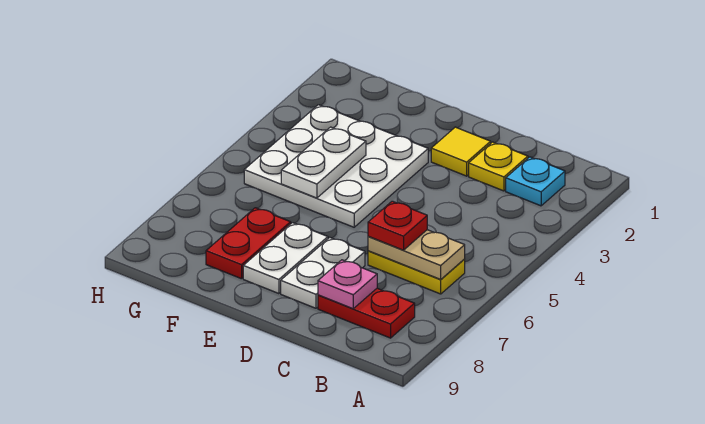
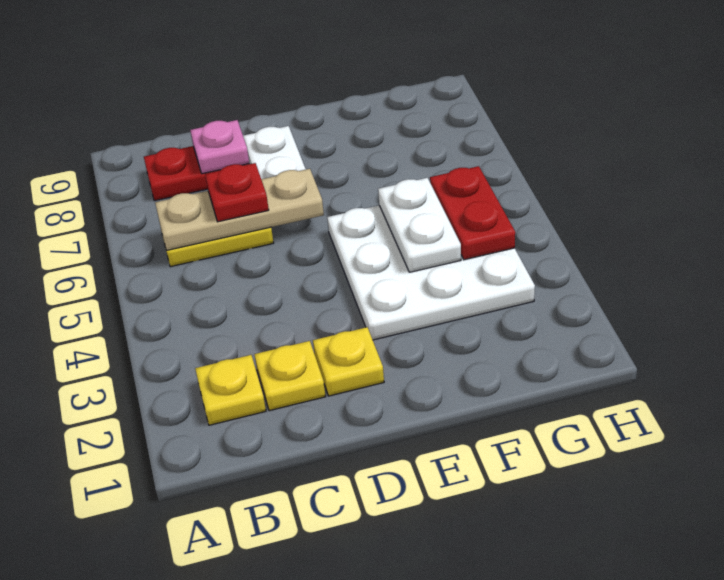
cyan 1x1 plate [506,157,565,206] -> yellow 1x1 plate [195,355,266,425]
tan 1x2 plate [368,230,465,279] -> tan 1x3 plate [155,169,324,251]
yellow 1x1 tile [431,127,491,176] -> yellow 1x1 plate [313,327,384,396]
white 1x2 plate [243,223,328,294] -> none
red 1x2 plate [206,208,291,279] -> red 1x2 plate moved to [430,166,515,260]

